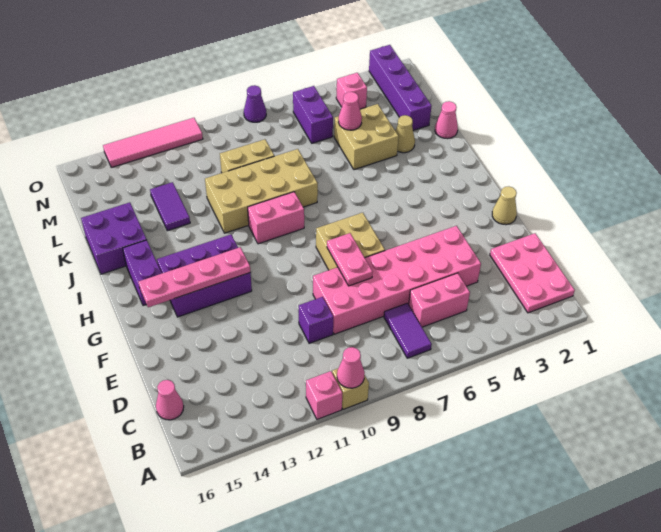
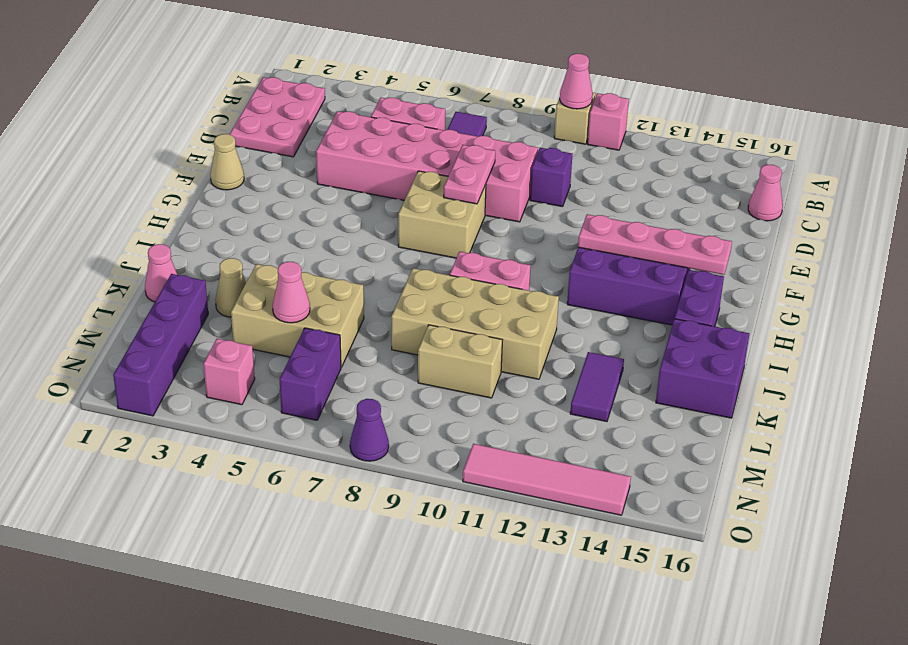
tan 2x2 brick [334,104,399,170] -> tan 2x3 brick [231,264,364,367]

